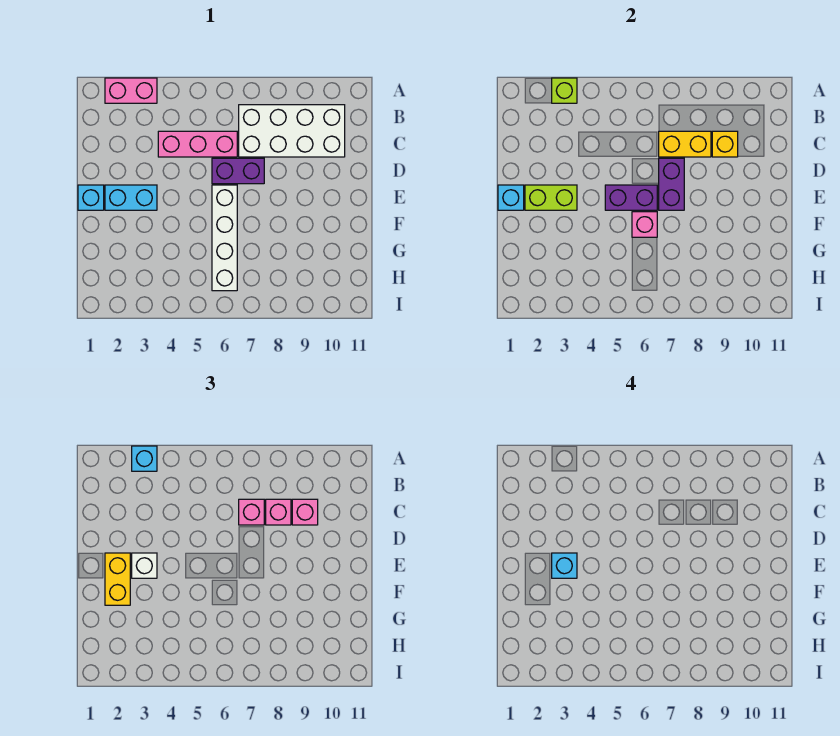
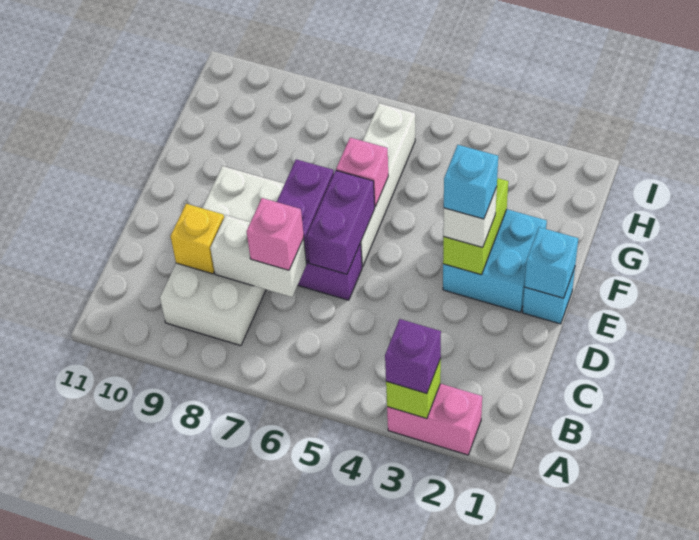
cyan 1x1 brick [132,446,157,471] -> purple 1x1 brick [385,319,441,394]
white 2x4 brick [239,105,345,157] -> white 2x4 brick turned to [160,166,285,346]
pink 1x3 brick [158,131,237,157] -> none
yellow 1x2 brick [659,131,711,157] -> white 1x2 brick [210,215,307,297]
pink 1x1 brick [266,499,291,525] -> none
pink 1x1 brick [292,499,318,525] -> none
cyan 1x2 brick [105,185,157,210] -> cyan 2x2 brick [443,209,547,312]
lime 1x2 brick [525,185,577,210] -> lime 1x2 brick turned to [443,178,508,275]
yellow 1x2 brick [105,553,130,605] -> none
purple 1x2 brick [605,185,657,210] -> purple 1x2 brick turned to [307,171,375,274]

